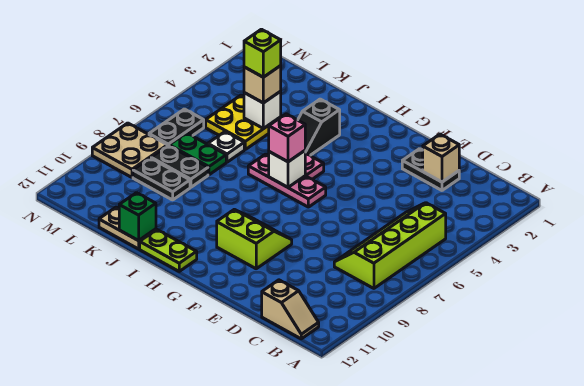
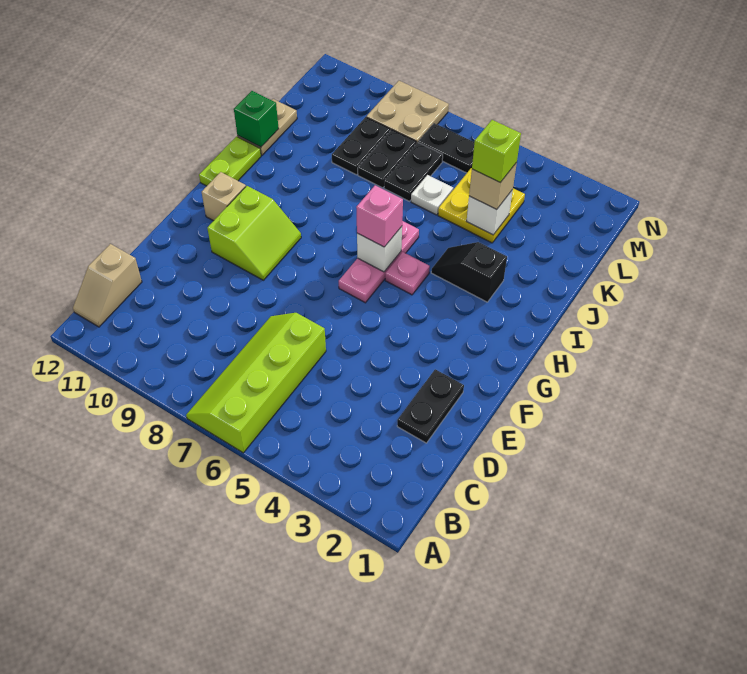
lime 2x4 slope [334,203,446,288] -> lime 2x4 slope turned to [186,313,326,453]
tan 1x1 brick [423,134,459,182] -> tan 1x1 brick moved to [202,172,246,221]
green 1x2 plate [169,133,226,175] -> black 1x2 plate [384,142,443,201]

